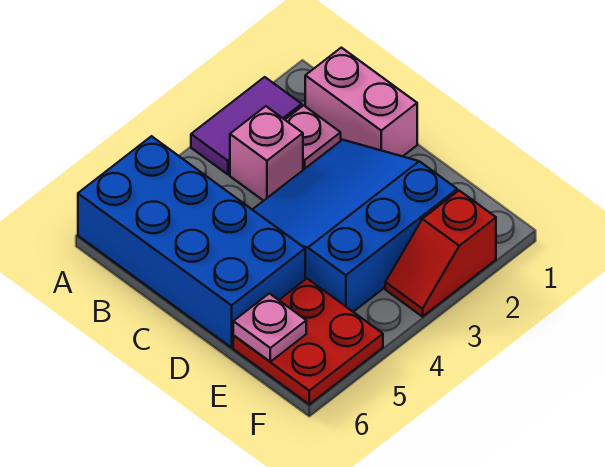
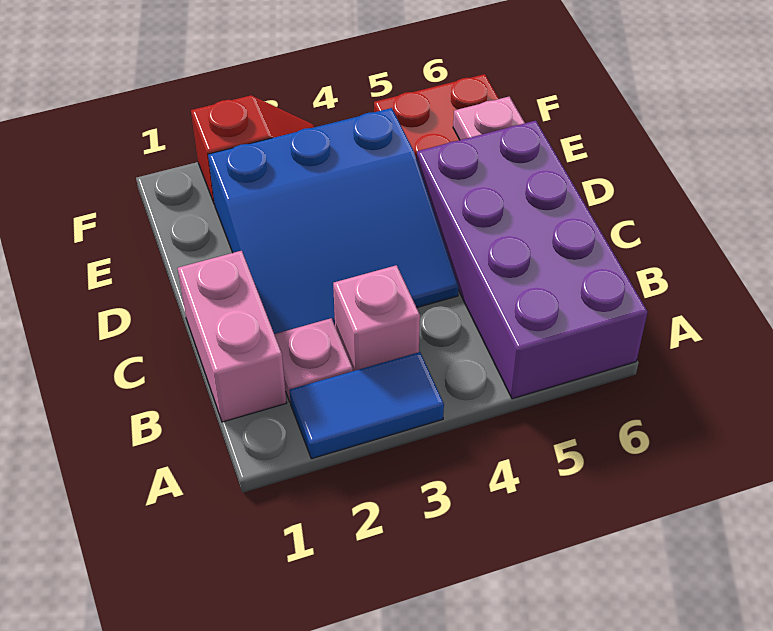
purple 1x2 tile [191,77,302,175] -> blue 1x2 tile [290,352,444,459]
blue 2x4 brick [78,136,305,348] -> purple 2x4 brick [417,121,647,399]

